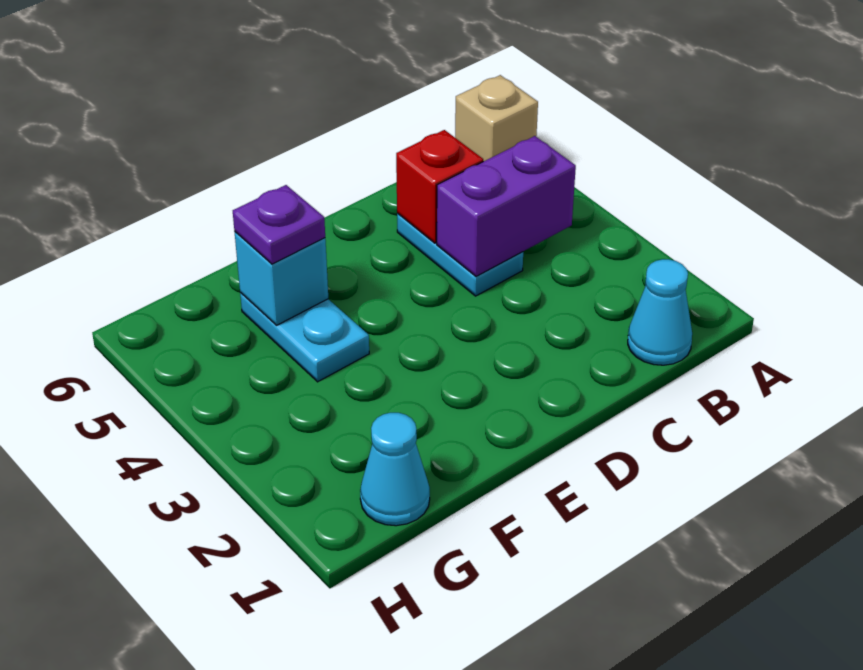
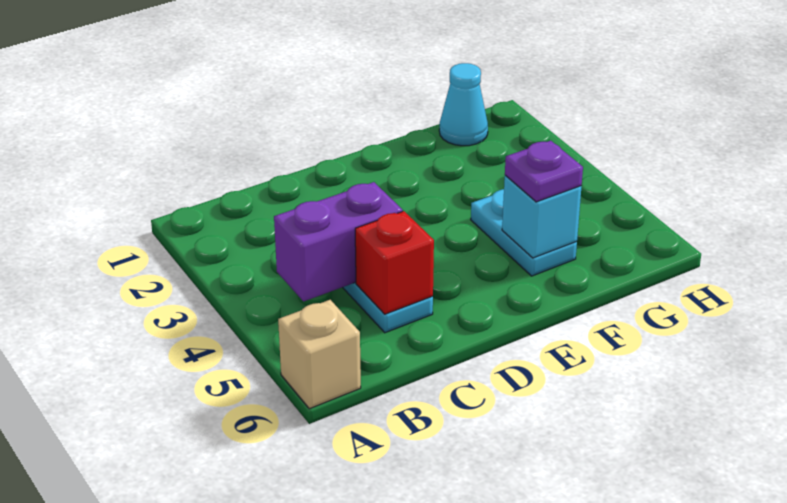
cyan 1x1 cone [628,259,692,365] -> none

